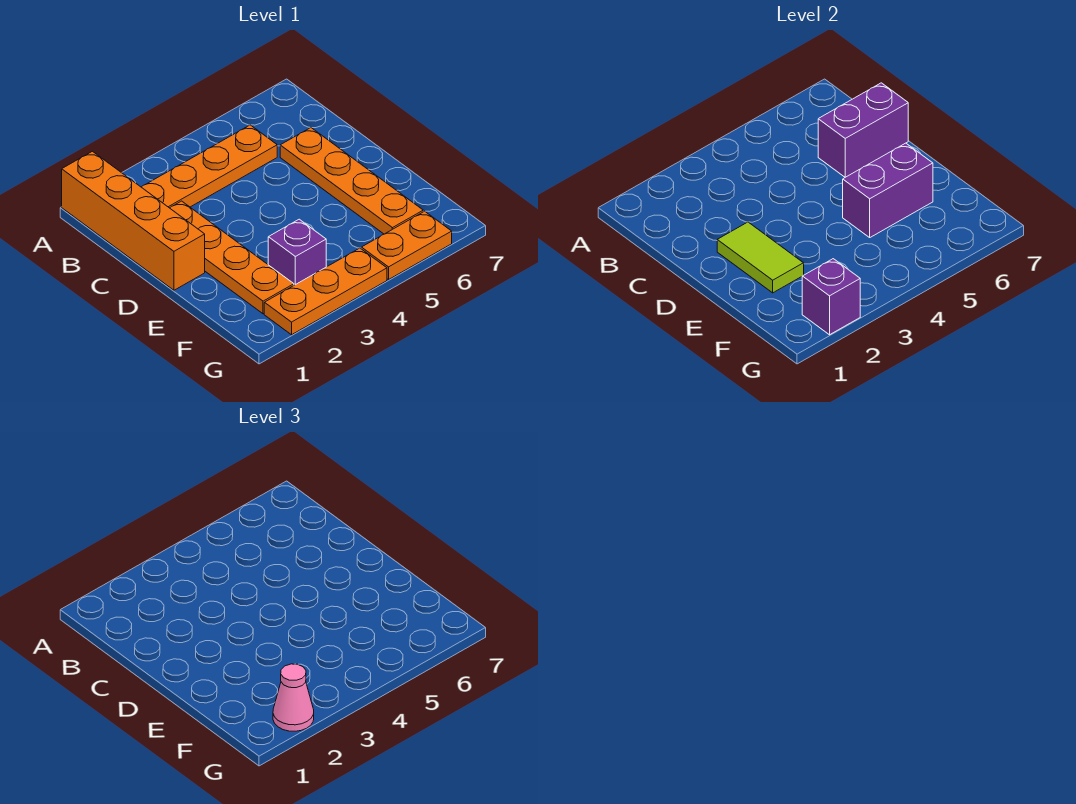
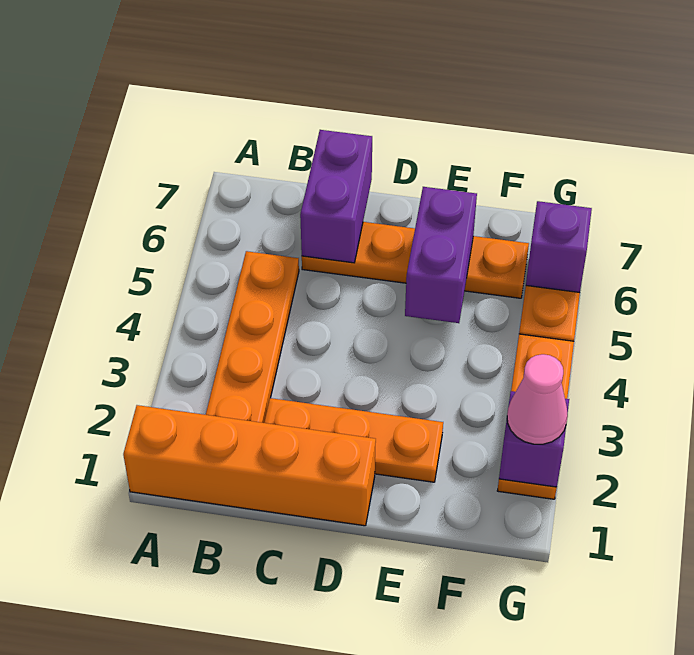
orange 1x4 plate [170,201,294,314] -> orange 1x3 plate [264,398,443,482]
lime 1x2 tile [717,222,804,293] -> none
purple 1x1 brick [268,219,326,285] -> purple 1x1 brick moved to [526,201,592,293]

